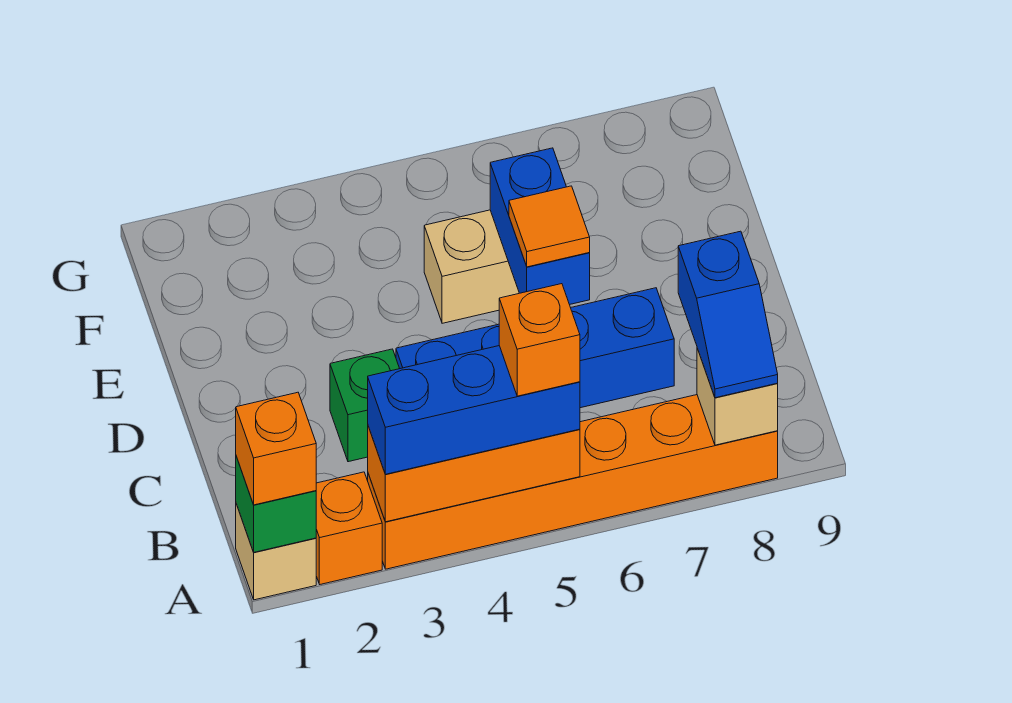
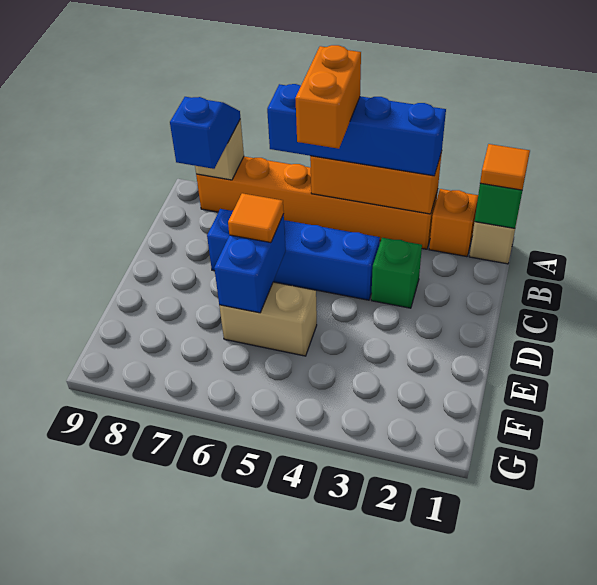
orange 1x1 brick [236,392,316,505] -> orange 1x1 tile [480,144,530,190]
blue 1x3 brick [368,346,580,474] -> blue 1x4 brick [267,84,446,176]
orange 1x1 brick [499,284,580,396] -> orange 1x2 brick [295,45,361,149]

